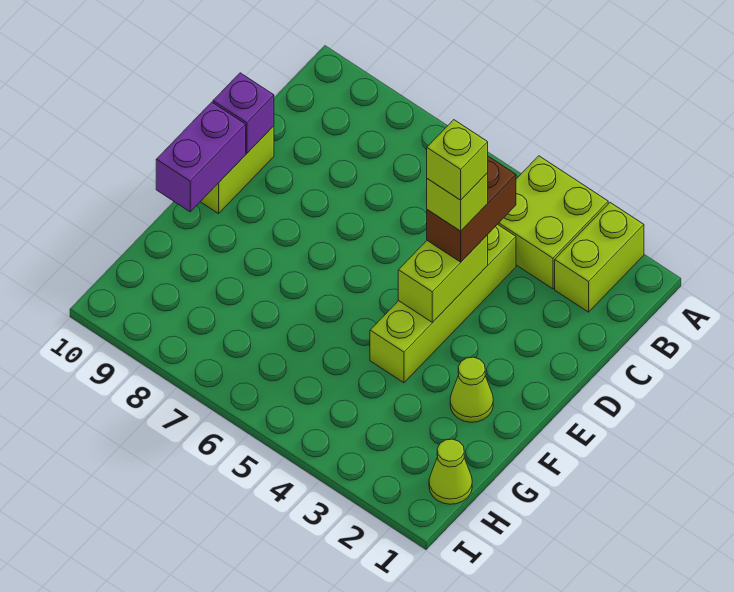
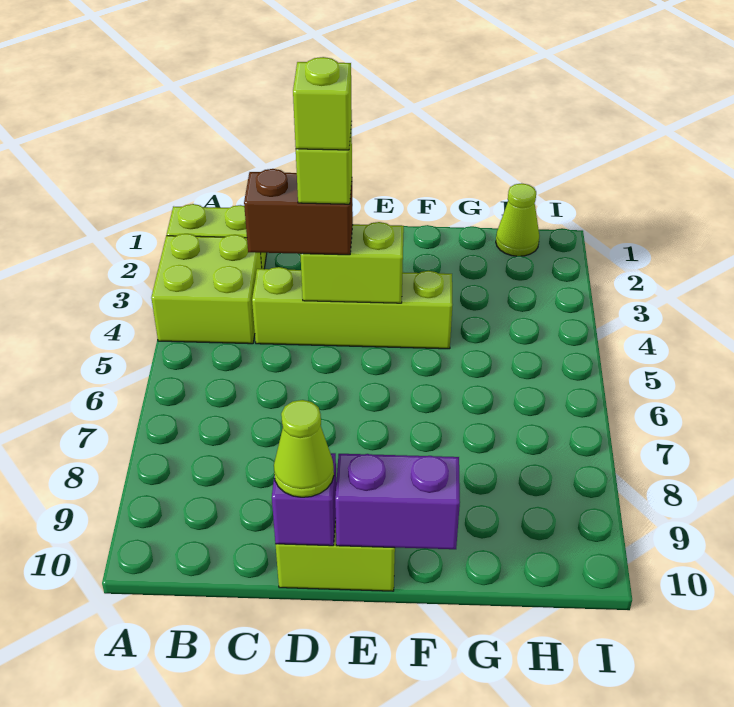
lime 1x1 cone [450,357,493,422] -> lime 1x1 cone moved to [274,400,334,497]

